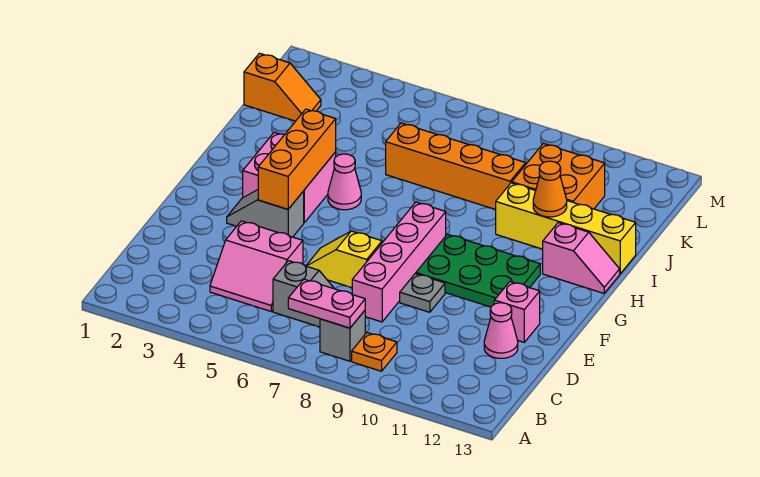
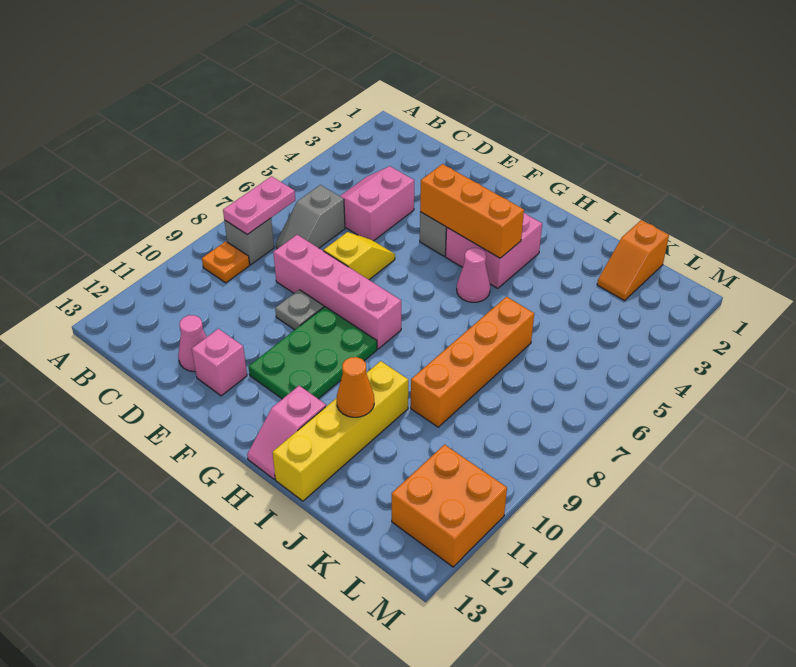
orange 2x2 brick [512,144,605,209] -> orange 2x2 brick moved to [392,445,507,567]

